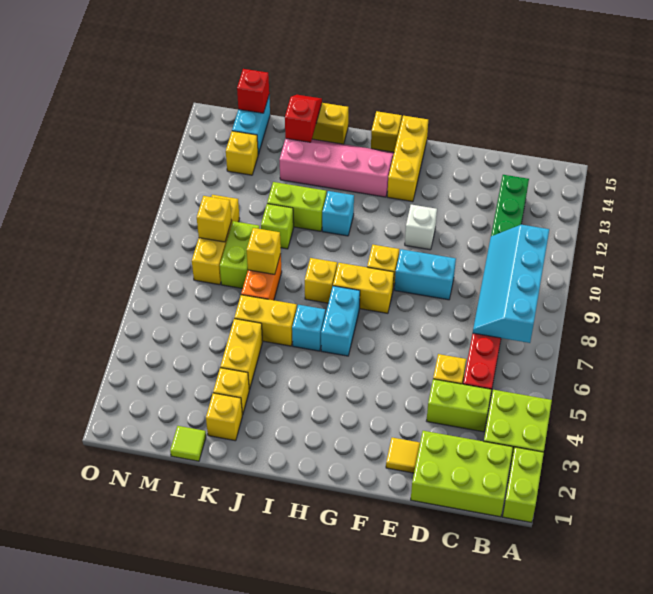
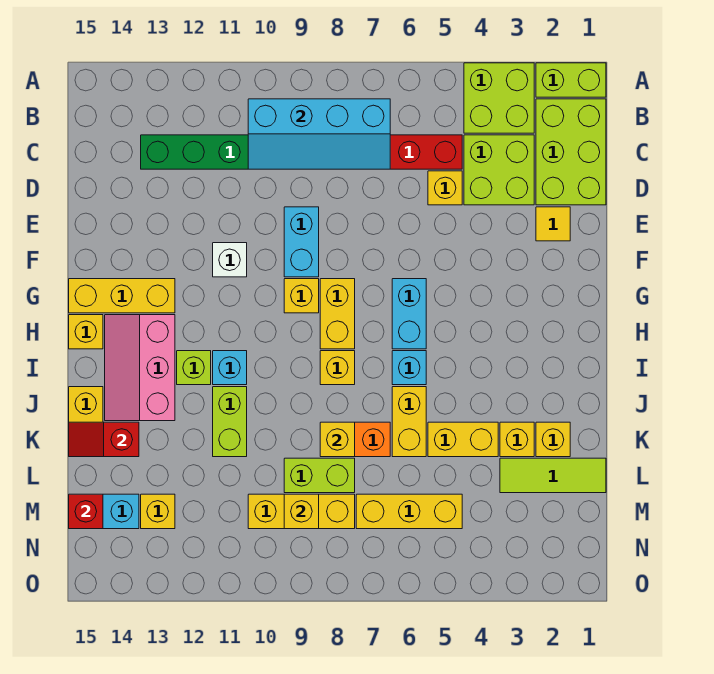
lime 1x2 brick [427,379,491,432] -> lime 2x2 brick [464,135,534,205]
cyan 1x2 brick [321,286,360,356] -> cyan 1x2 brick turned to [392,279,426,349]
pink 2x4 slope [280,139,394,197] -> pink 2x3 slope [105,315,175,421]
lime 1x1 brick [261,204,294,249] -> lime 1x1 brick moved to [177,351,211,385]
lime 1x1 tile [170,426,206,461] -> lime 1x3 tile [500,458,606,493]
none -> yellow 1x3 brick [356,494,462,529]

